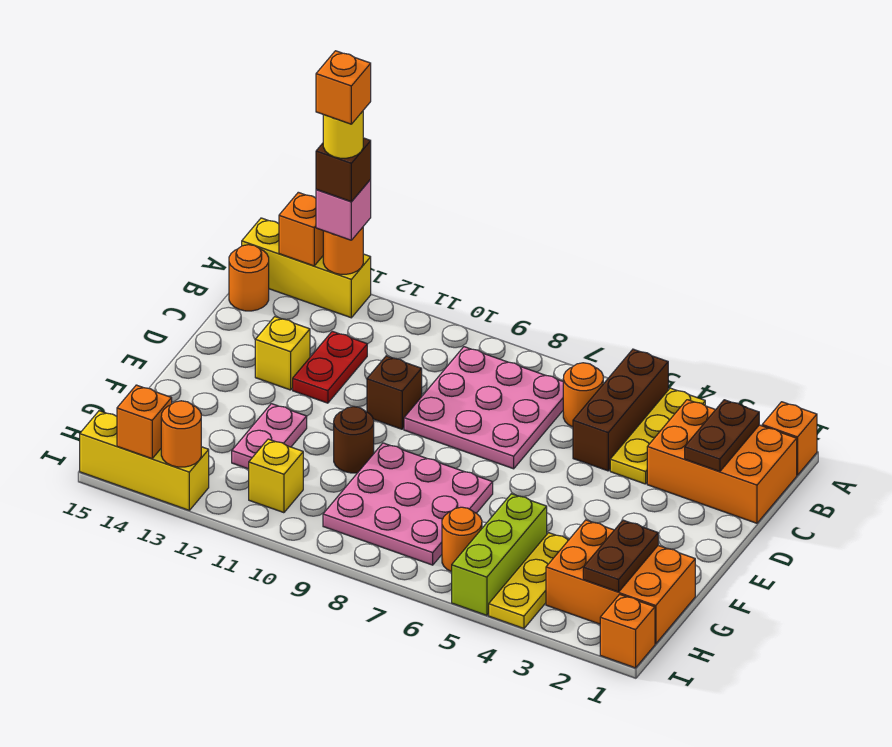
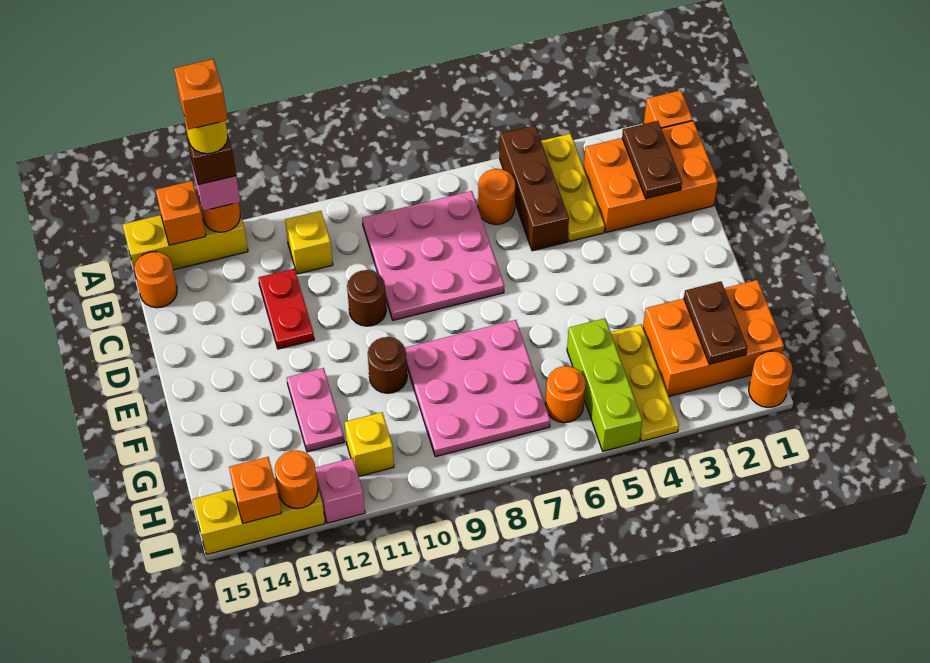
brown 1x1 brick [367,356,422,429] -> brown 1x1 round brick [347,270,386,326]
yellow 1x1 brick [255,317,310,390] -> yellow 1x1 brick moved to [285,211,333,274]
orange 1x1 brick [600,594,655,668] -> orange 1x1 round brick [749,351,792,408]
none -> pink 1x1 brick [315,458,365,523]

